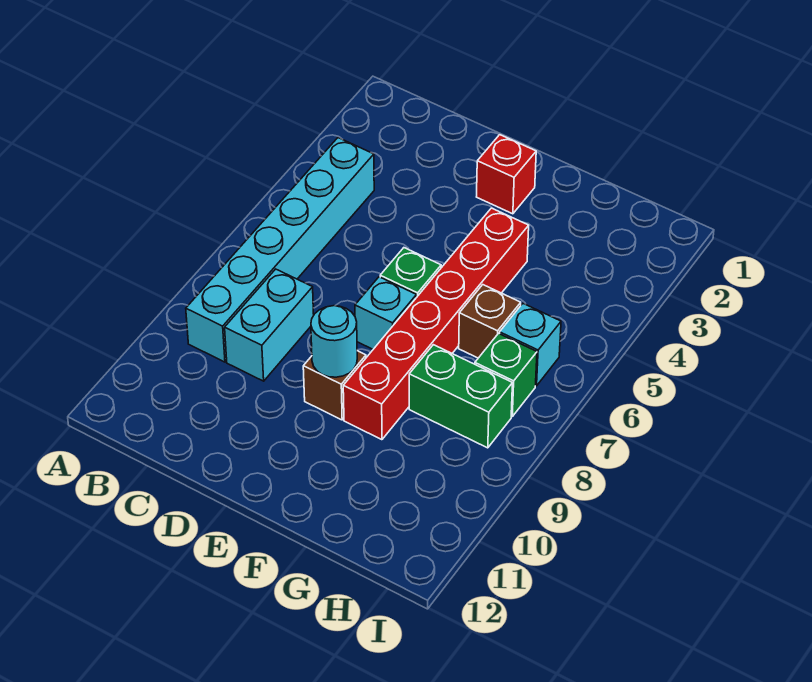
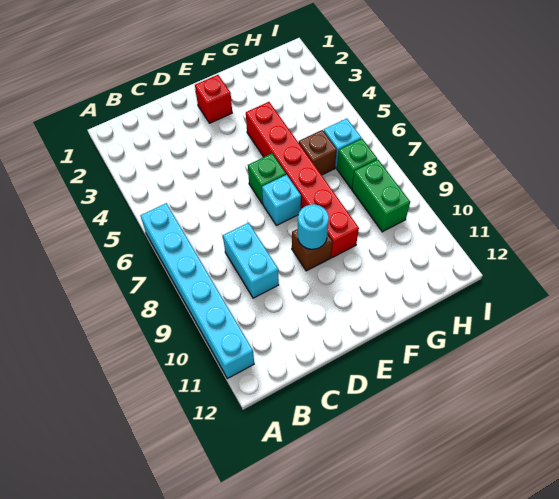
cyan 1x6 brick [186,138,374,362] -> cyan 1x6 brick moved to [140,203,254,379]
green 1x2 brick [409,345,513,448] -> green 1x2 brick turned to [352,159,410,232]

